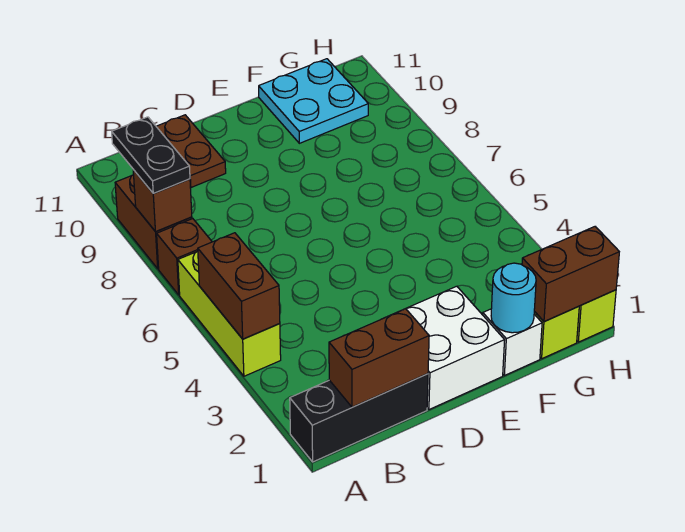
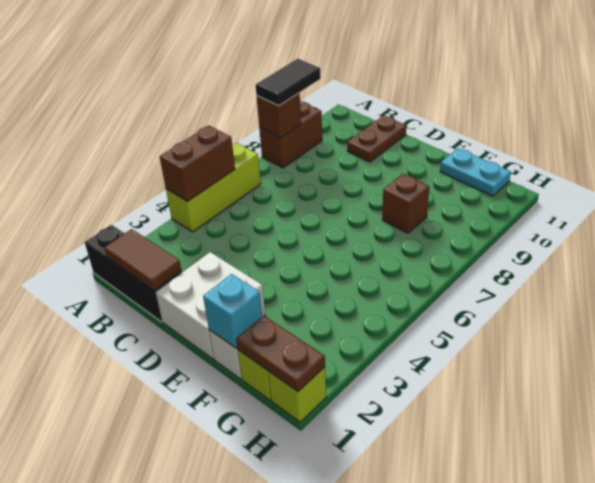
brown 1x1 brick [157,219,212,295] -> brown 1x1 brick moved to [382,174,429,233]
black 1x2 plate [112,117,190,193] -> black 1x2 tile [256,59,321,106]
brown 1x2 brick [329,309,429,407] -> brown 1x2 tile [104,229,181,291]
cyan 1x1 round brick [491,263,536,333] -> cyan 1x1 brick [203,274,262,348]
cyan 2x2 plate [259,59,368,143] -> cyan 1x2 plate [440,148,511,196]
brown 1x2 brick [522,227,619,322] -> brown 1x2 plate [236,316,325,391]

